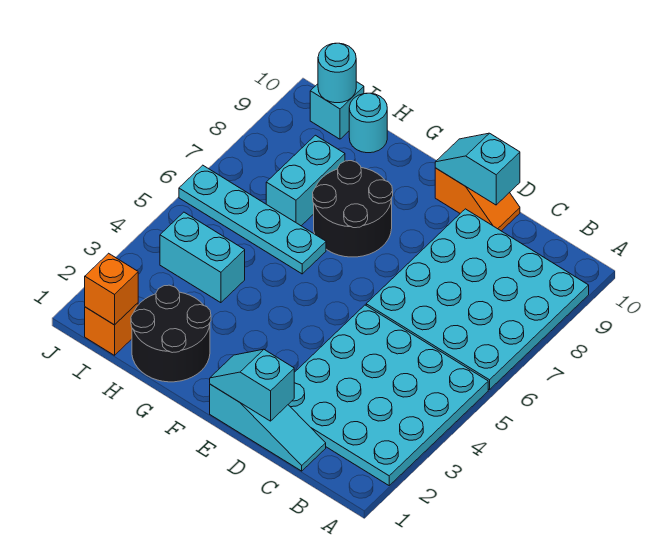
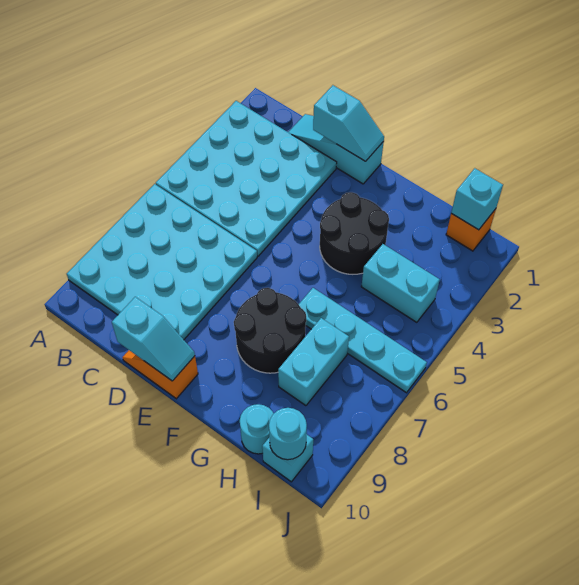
black 2x2 round brick [131,285,211,382] -> black 2x2 round brick moved to [320,192,389,274]
orange 1x1 brick [85,253,138,325] -> cyan 1x1 brick [451,168,503,230]

